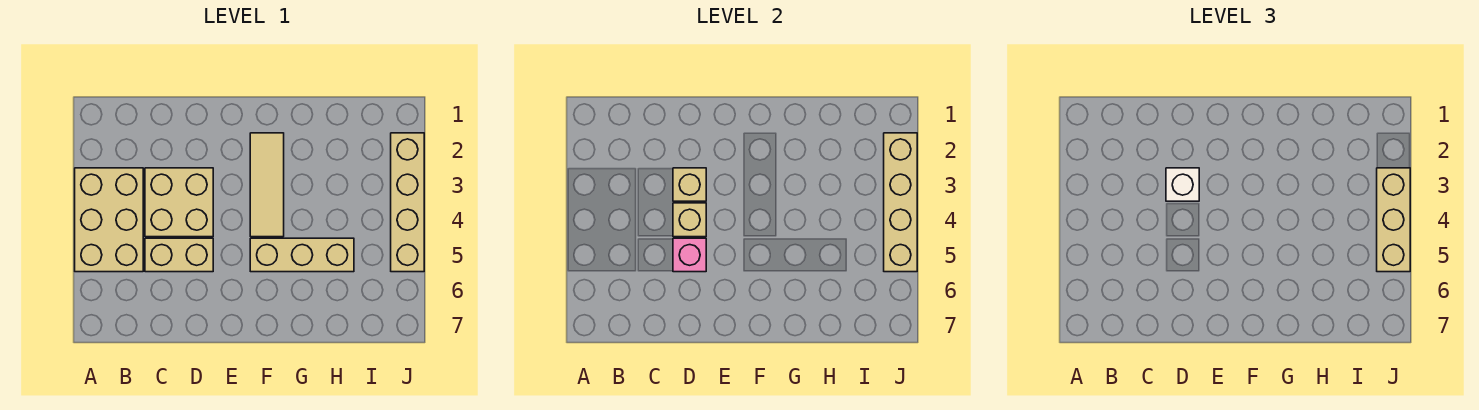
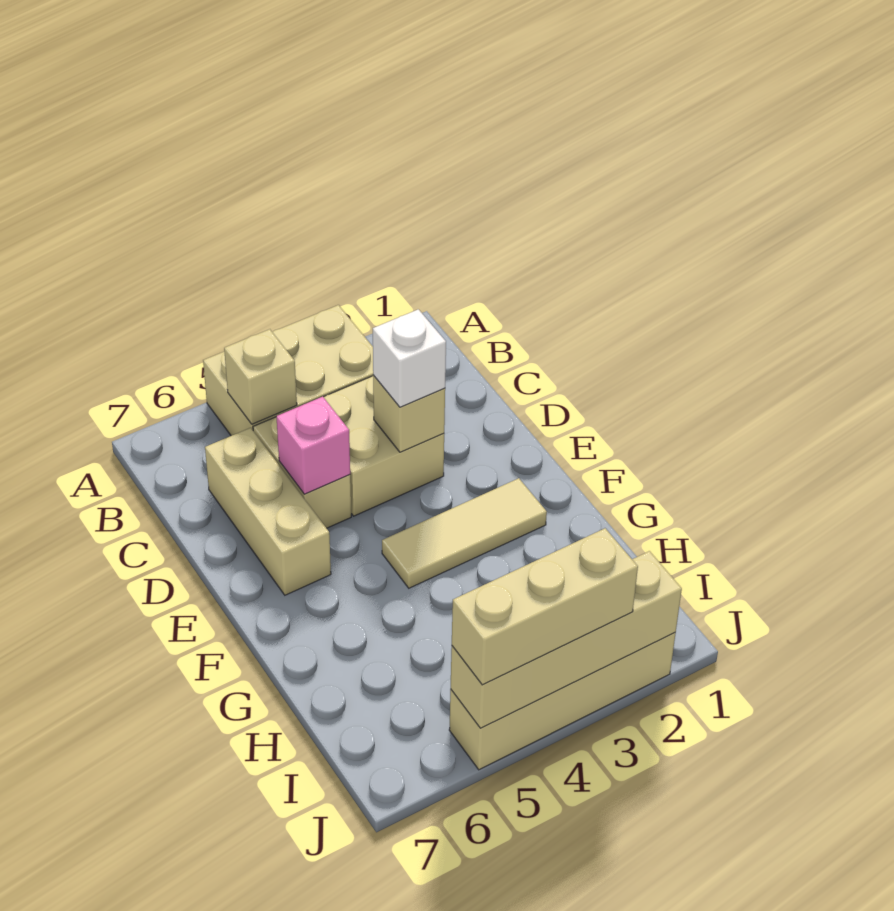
tan 1x1 brick [673,203,706,237] -> tan 1x1 brick moved to [224,329,297,424]
tan 1x3 brick [250,238,354,272] -> tan 1x3 brick moved to [205,428,331,595]

